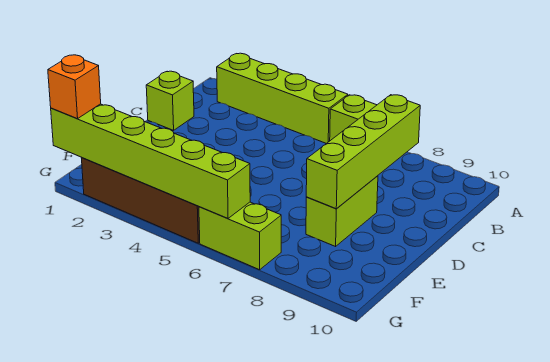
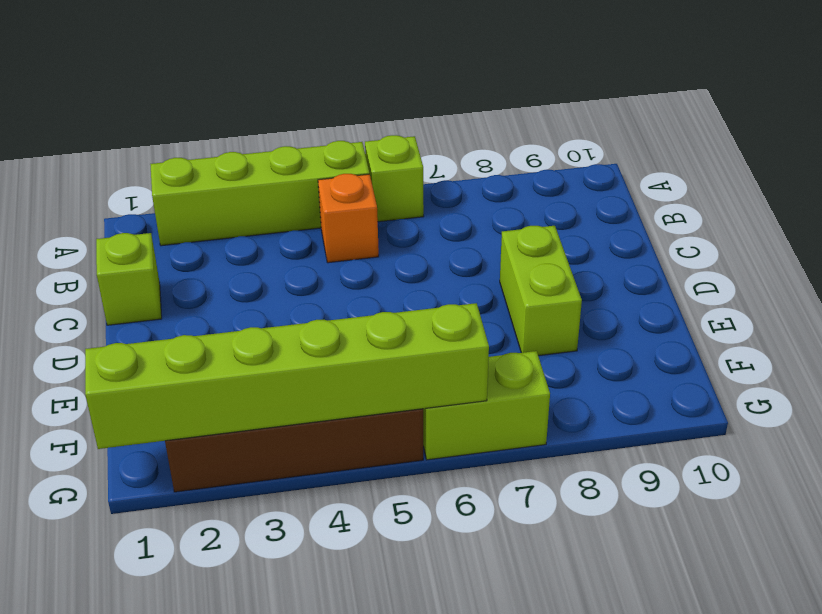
lime 1x4 brick [306,95,420,209] -> none
orange 1x1 brick [48,55,101,119] -> orange 1x1 brick moved to [318,174,379,263]

